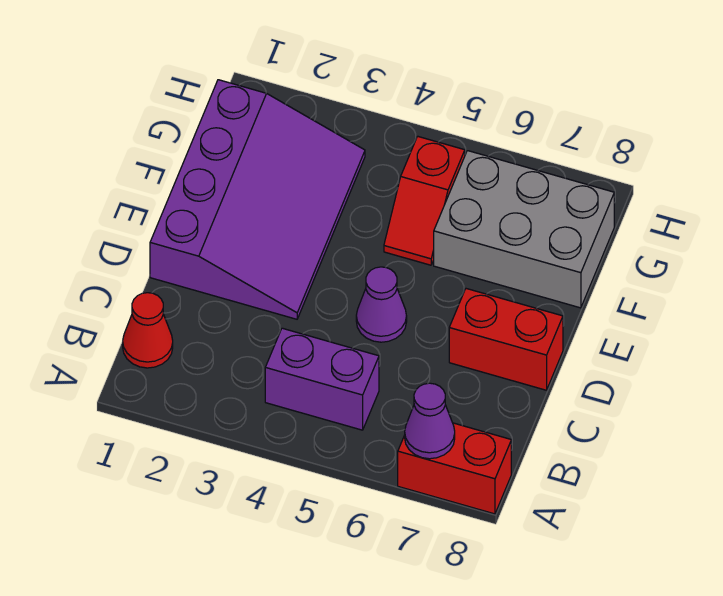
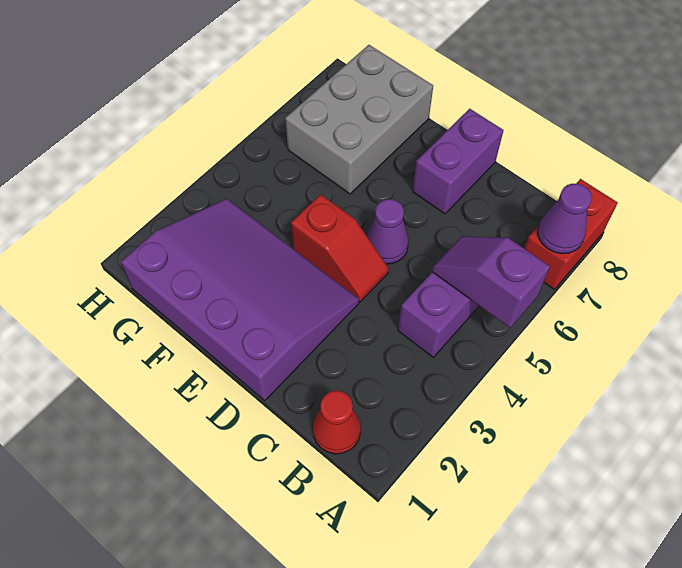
none -> purple 1x2 slope [432,236,550,328]
red 1x2 brick [449,289,563,390] -> purple 1x2 brick [413,109,503,214]
red 1x2 slope [384,136,465,265] -> red 1x2 slope moved to [291,194,389,302]

